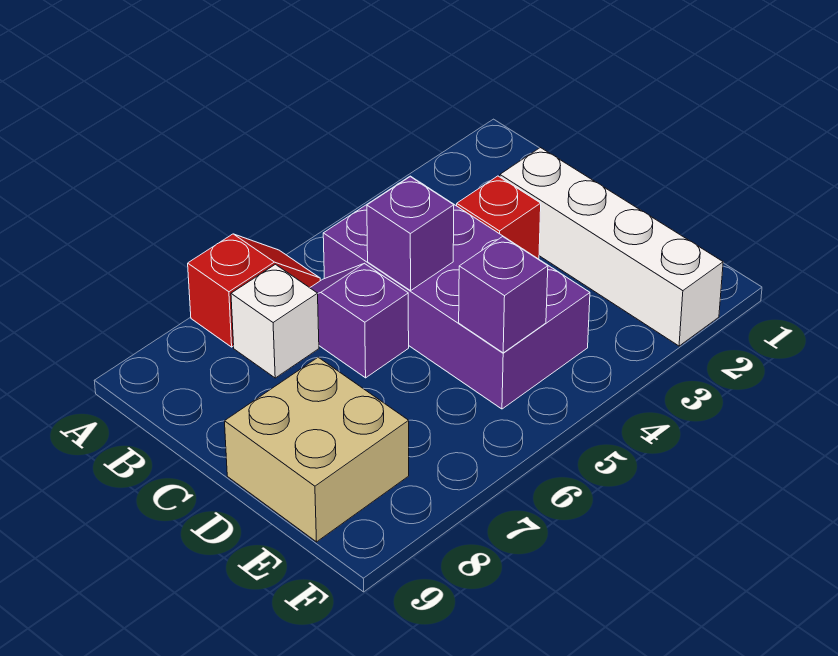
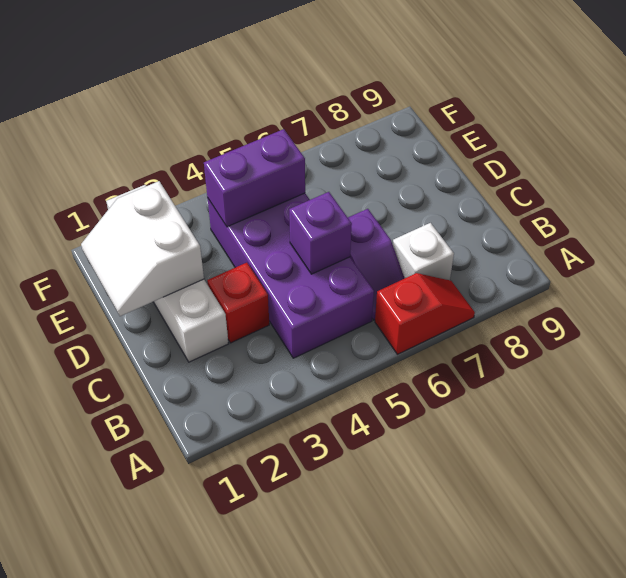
red 1x2 slope [188,234,320,347] -> red 1x2 slope turned to [375,273,475,354]
none -> white 2x2 slope [81,181,204,316]
tan 2x2 brick [225,357,409,542] -> none
purple 1x1 brick [459,237,548,353] -> purple 1x2 brick [204,129,305,227]

